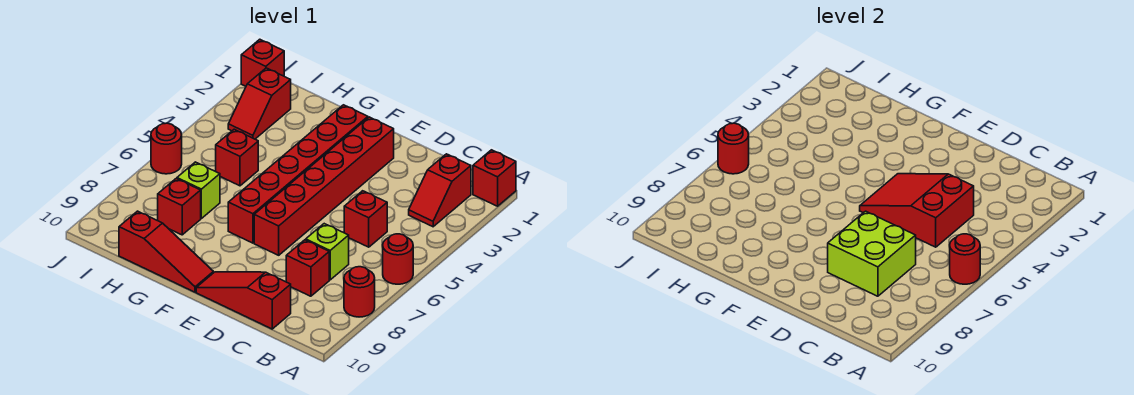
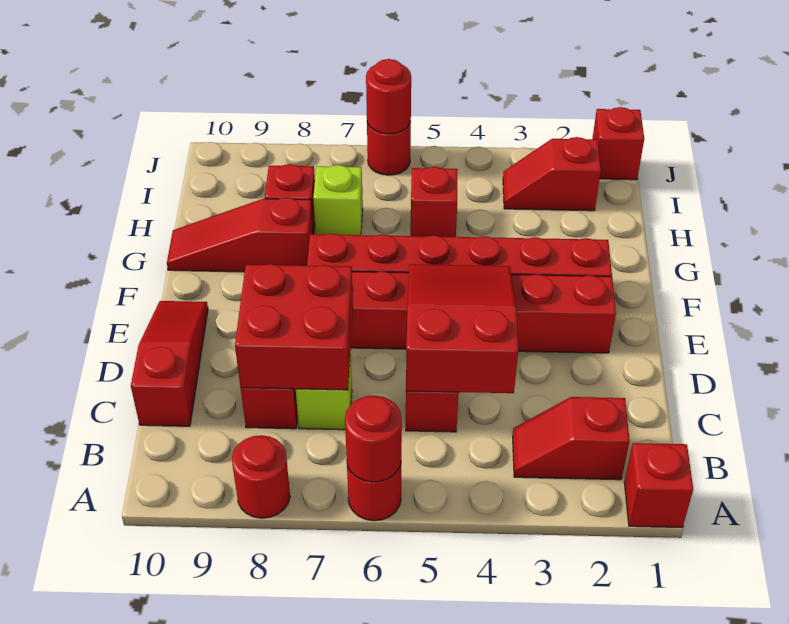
lime 2x2 brick [828,211,916,296] -> red 2x2 brick [235,264,353,390]
red 1x3 slope [119,211,213,292] -> red 1x3 slope turned to [167,198,313,272]

